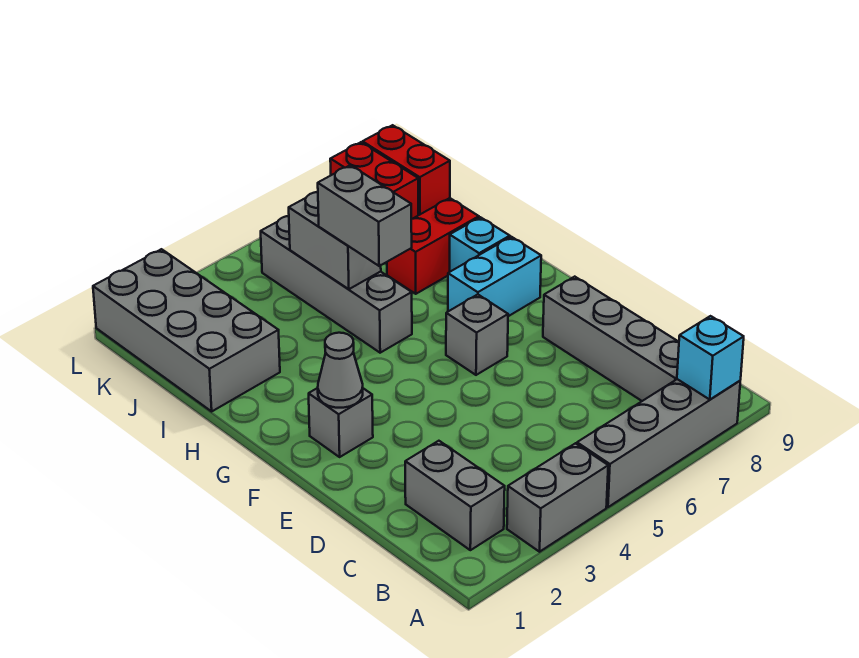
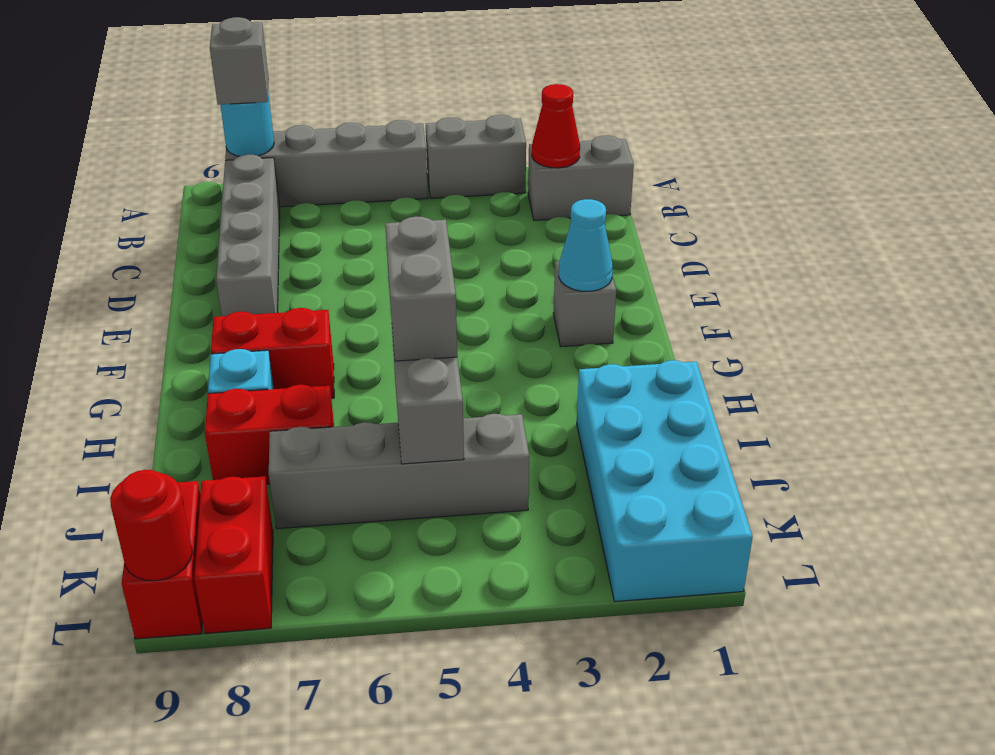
cyan 1x1 brick [677,316,744,400] -> cyan 1x1 round brick [220,93,274,156]
grey 1x2 brick [405,441,505,550] -> grey 1x2 brick turned to [528,136,634,220]
none -> red 1x1 cone [532,84,580,168]
grey 1x1 cone [318,333,363,408] -> cyan 1x1 cone [559,199,613,291]
grey 1x1 brick [446,294,508,375] -> grey 1x1 brick moved to [210,17,269,105]
cyan 1x2 brick [448,237,541,316] -> red 1x2 brick [211,308,334,398]
grey 1x4 brick [261,216,412,353] -> grey 1x4 brick turned to [269,414,529,529]
grey 2x4 brick [93,249,280,411] -> cyan 2x4 brick [577,360,753,602]
none -> red 1x1 round brick [110,470,192,581]

